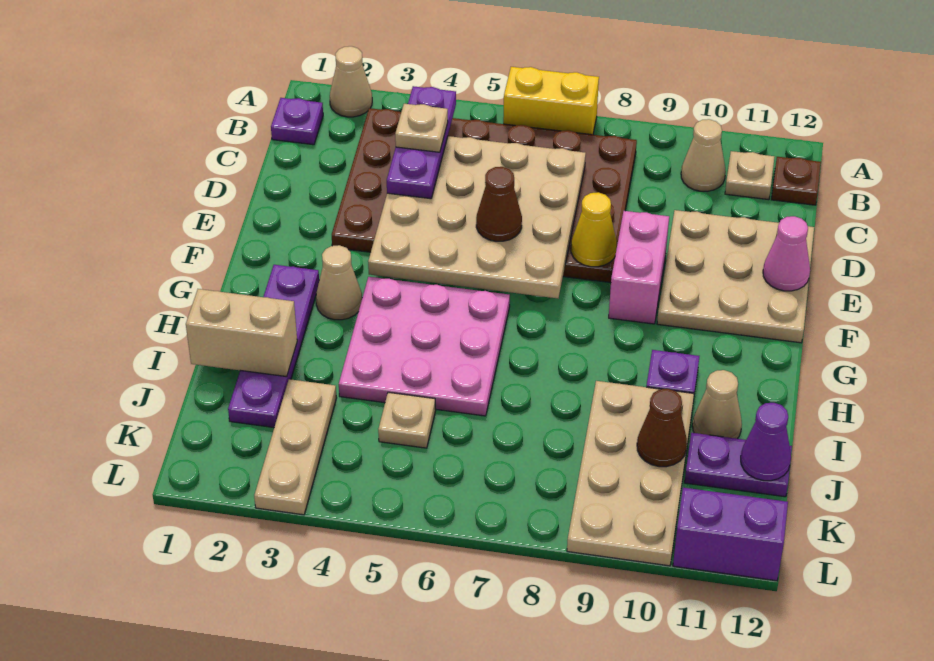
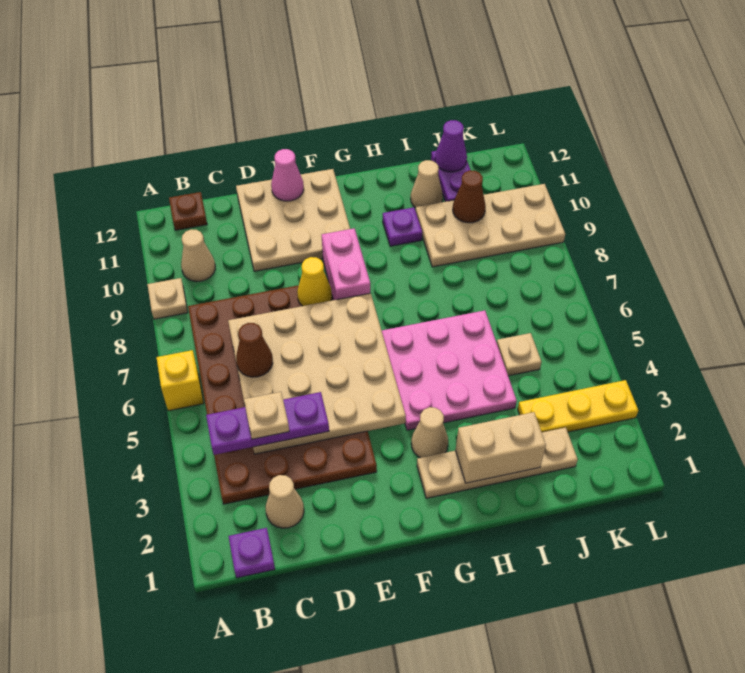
tan 1x1 cone [330,46,372,117] -> tan 1x1 cone moved to [266,475,304,528]
yellow 1x2 brick [503,67,599,135] -> yellow 1x1 brick [156,350,204,411]
tan 1x1 plate [725,151,774,200] -> tan 1x1 plate moved to [147,278,188,319]
brown 1x1 cone [476,167,522,241] -> brown 1x1 cone moved to [236,323,273,377]
pink 1x2 brick [609,211,669,324] -> pink 1x2 brick turned to [322,228,370,300]
purple 1x4 plate [228,265,319,427] -> tan 1x4 plate [417,427,578,498]
tan 1x2 brick [186,289,297,377] -> tan 1x2 brick turned to [455,412,546,483]
tan 1x3 plate [254,379,337,515] -> yellow 1x3 plate [518,380,638,432]
purple 1x2 brick [673,488,788,581] -> none

